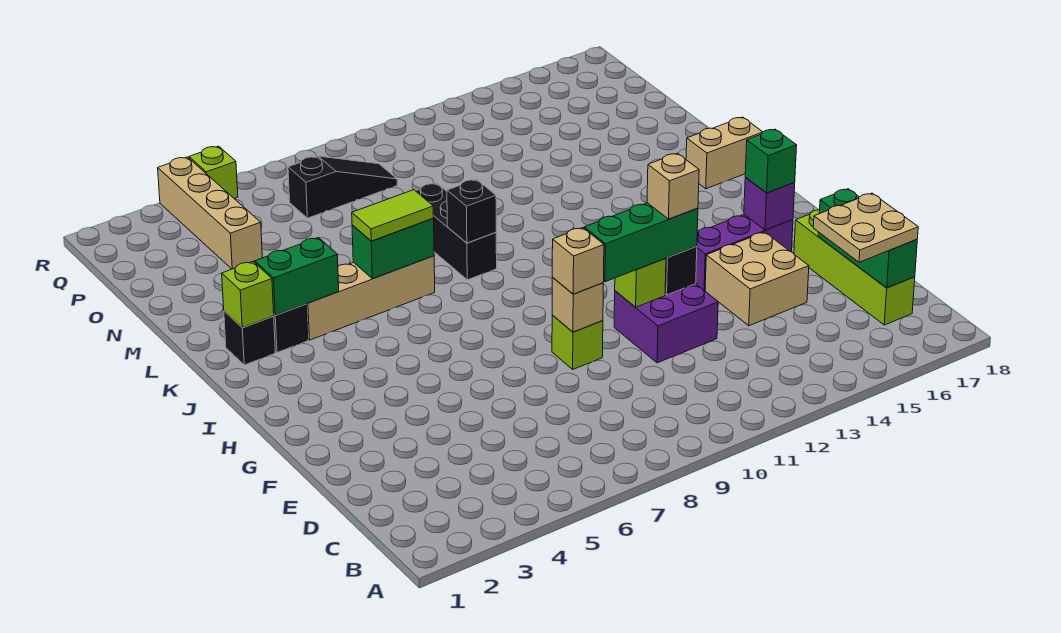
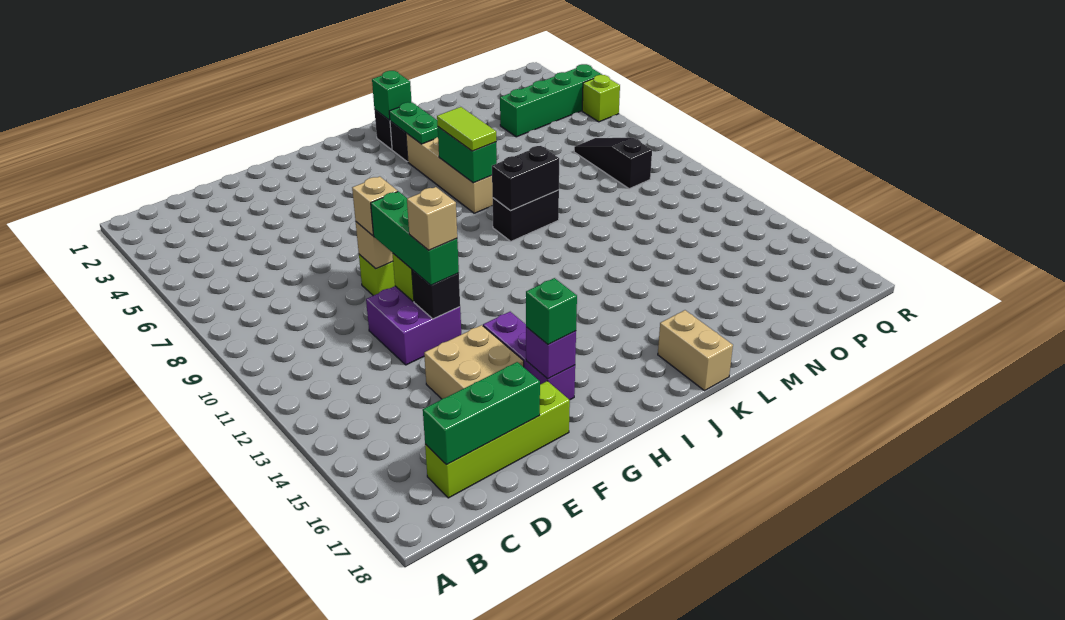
tan 2x2 plate [813,193,918,262] -> none
lime 1x1 brick [222,262,274,328] -> green 1x1 brick [372,71,412,120]
green 1x2 brick [255,238,339,315] -> green 1x2 plate [389,102,438,144]
black 1x3 brick [416,183,497,280] -> black 1x2 brick [493,190,559,241]
black 1x1 brick [447,179,496,243] -> black 1x2 brick [492,146,559,211]
tan 1x4 brick [158,157,262,269] -> green 1x4 brick [500,64,602,137]
black 1x3 slope [288,156,397,218] -> black 1x3 slope turned to [574,138,652,189]

